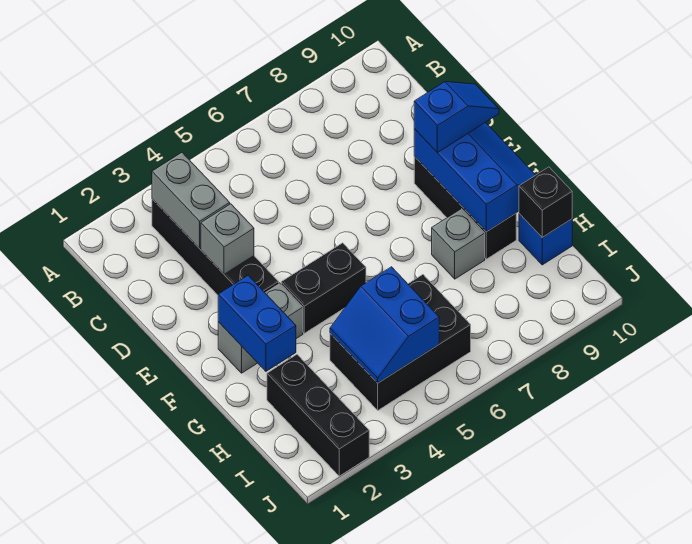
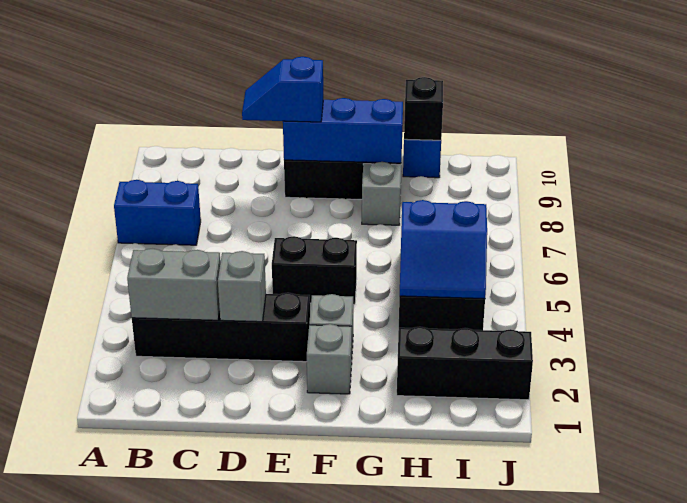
blue 1x2 slope [414,82,499,153] -> blue 1x2 slope turned to [242,57,323,122]
blue 1x2 brick [218,275,296,371] -> blue 1x2 brick moved to [114,180,201,245]
black 1x2 brick [281,243,366,333] -> black 1x2 brick turned to [272,236,357,304]

